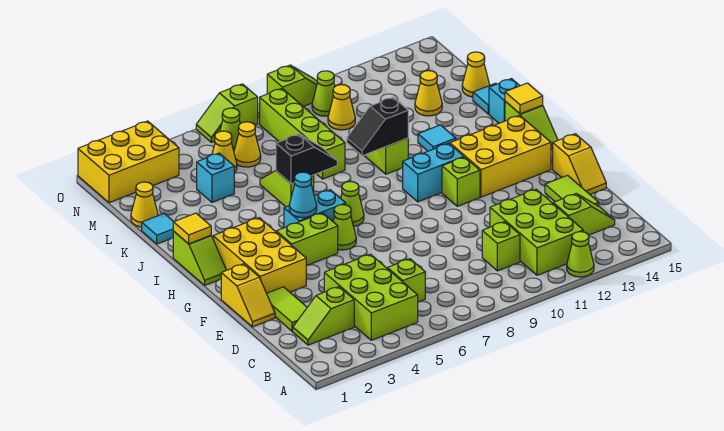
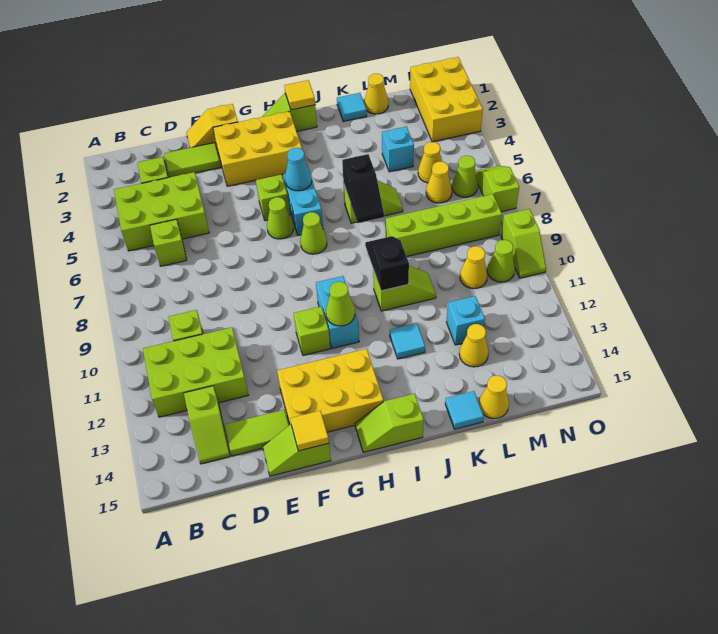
lime 1x1 cone [567,232,594,277] -> lime 1x1 cone moved to [326,282,355,326]
yellow 1x2 slope [553,134,606,194] -> lime 1x2 slope [263,425,331,476]
lime 1x2 brick [276,213,338,266] -> lime 1x1 brick [256,175,290,221]
yellow 2x3 brick [450,115,551,197] -> yellow 2x3 brick turned to [277,349,383,432]
yellow 1x1 tile [505,83,543,114] -> yellow 1x1 tile moved to [290,411,329,451]
cyan 1x1 brick [489,79,520,123] -> cyan 1x1 brick moved to [447,296,485,345]

